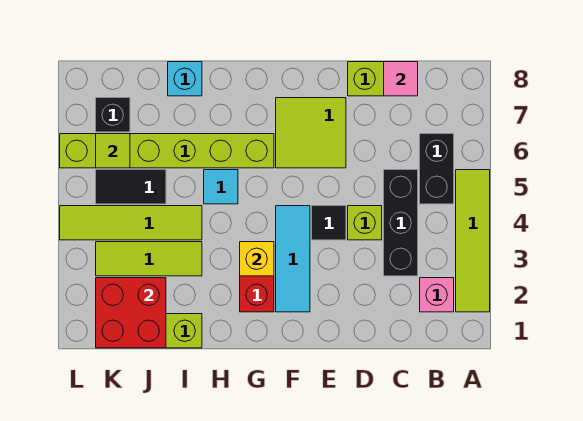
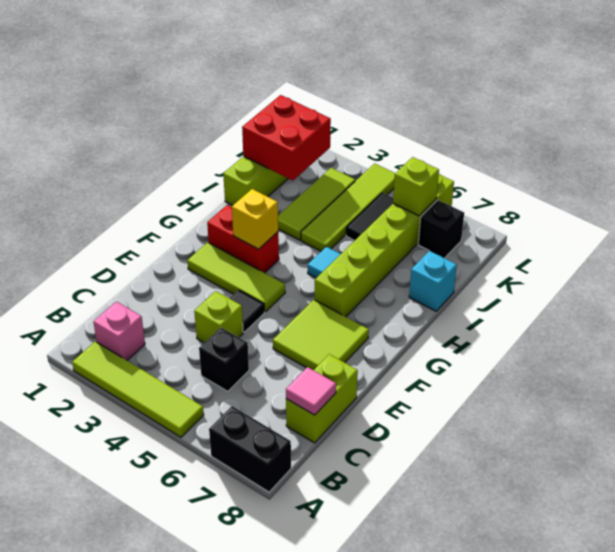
black 1x2 brick [420,134,454,204] -> black 1x2 brick moved to [209,406,291,492]
black 1x3 brick [384,170,418,276] -> black 1x1 brick [199,328,249,391]
cyan 1x3 tile [276,206,310,312] -> lime 1x3 tile [187,242,285,312]
lime 1x1 tile [96,134,130,168] -> lime 1x1 brick [393,157,439,216]

